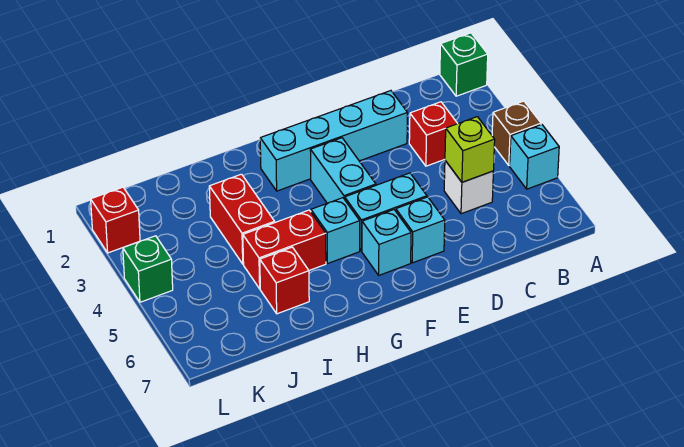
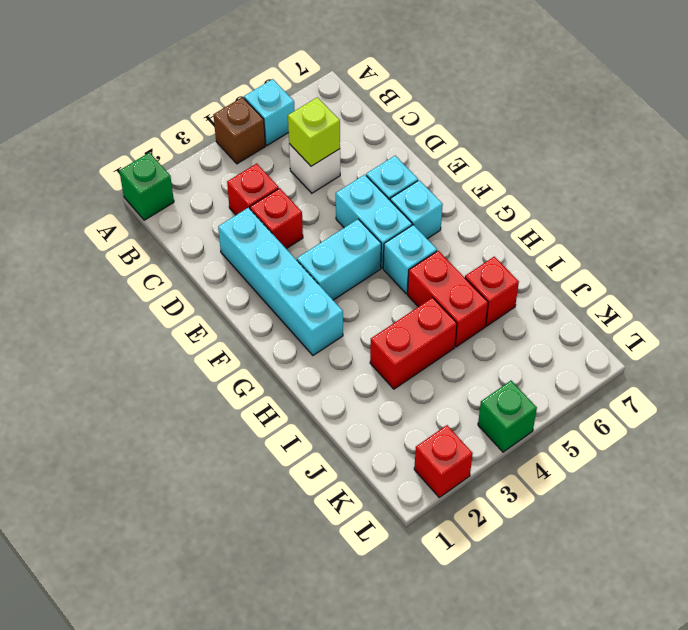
none -> red 1x1 brick [250,188,303,249]

